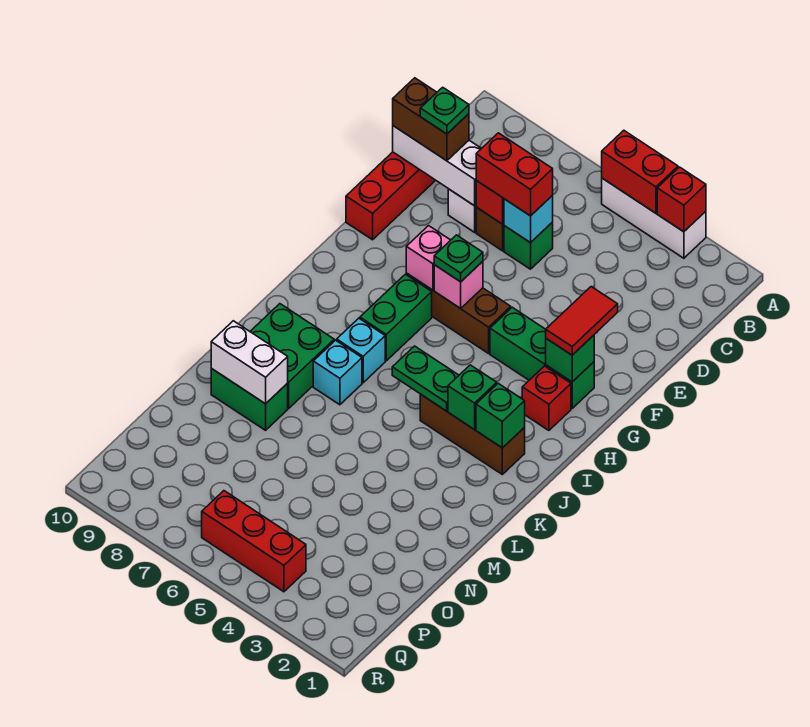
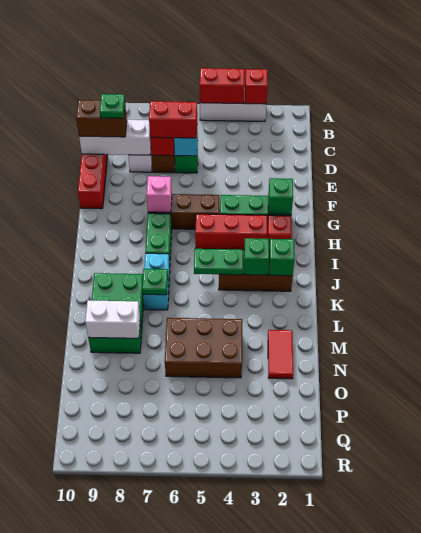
red 1x2 tile [546,287,618,355] -> red 1x2 tile moved to [268,330,293,379]
pink 1x1 brick [434,261,483,308] -> none
green 1x1 plate [434,235,483,282] -> green 1x1 plate moved to [142,269,168,295]
none -> brown 2x3 brick [165,318,242,378]
red 1x3 brick [202,491,306,592] -> red 1x3 brick moved to [195,214,267,250]

